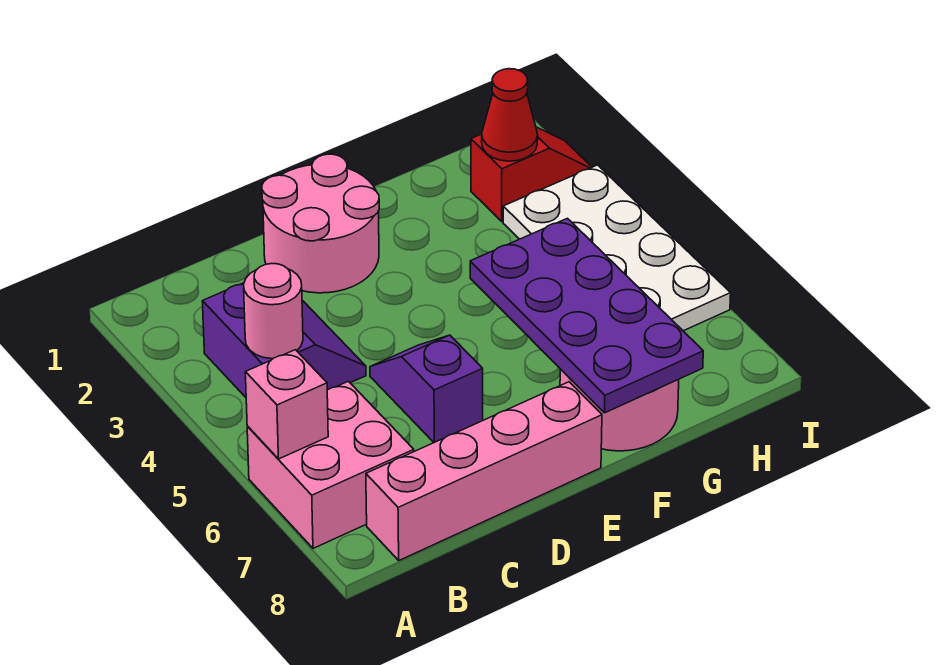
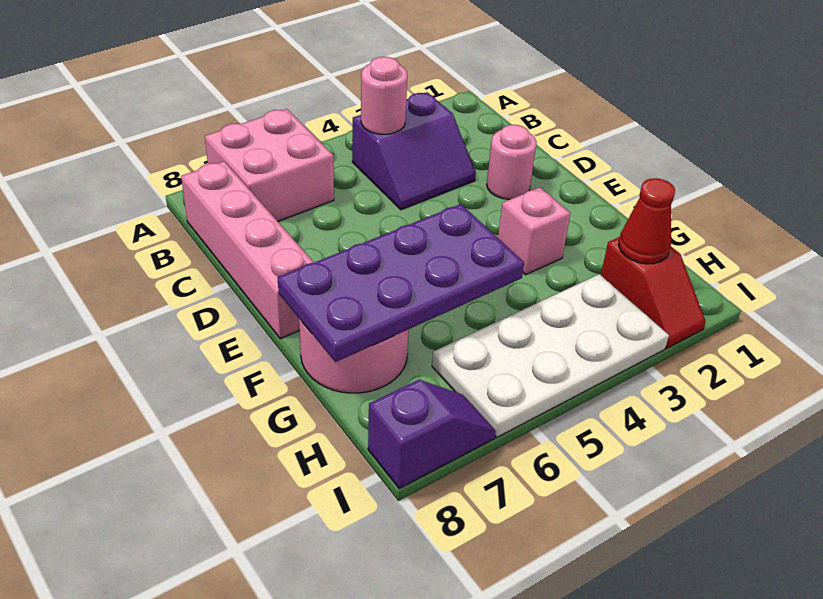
pink 1x1 brick [245,350,328,459] -> pink 1x1 brick moved to [498,187,571,275]
pink 2x2 round brick [262,154,379,293] -> pink 1x1 round brick [487,125,537,199]
purple 1x2 slope [370,335,483,442] -> purple 1x2 slope moved to [368,380,496,489]

